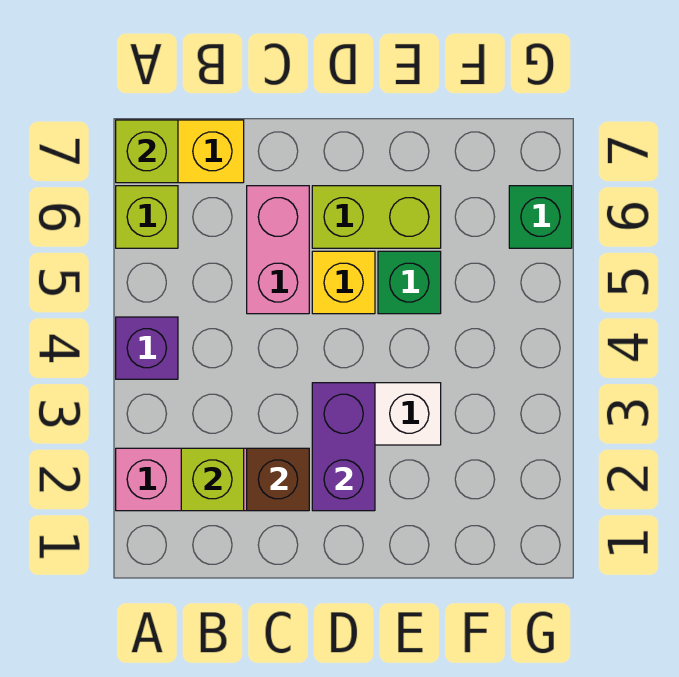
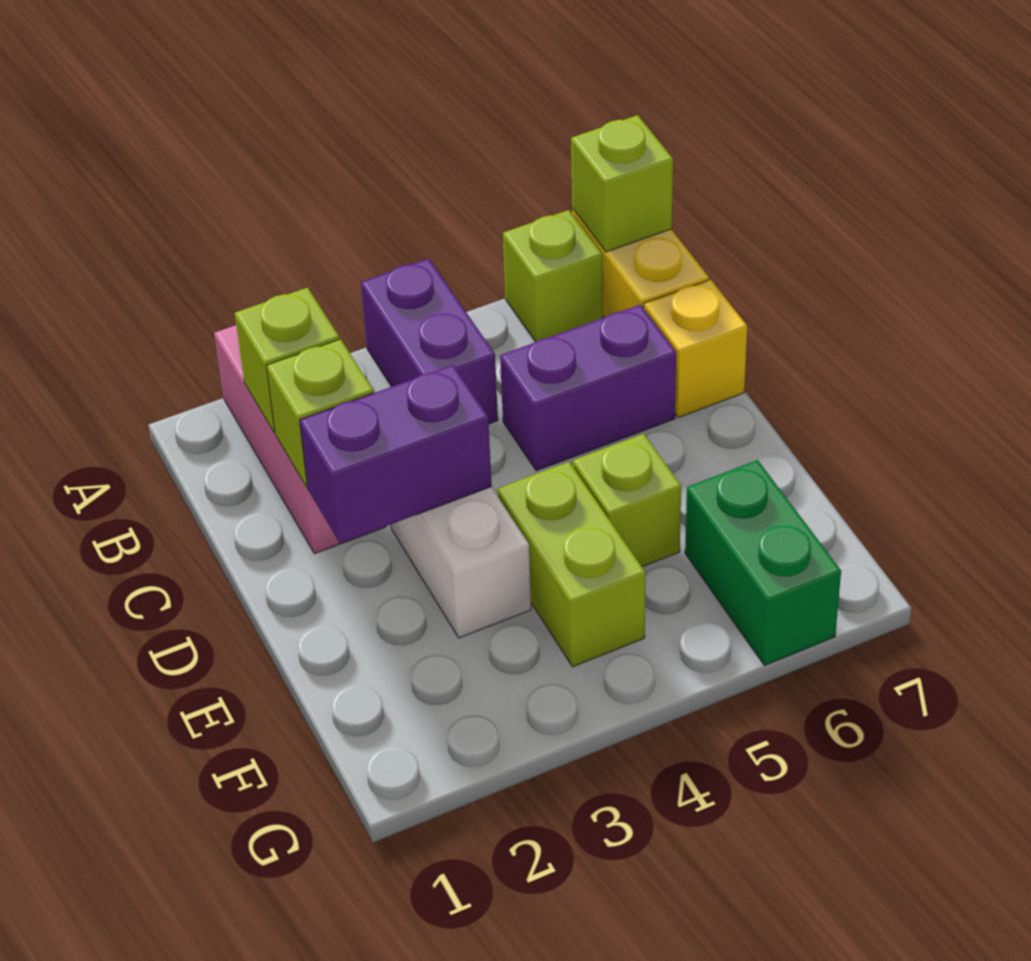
purple 1x1 brick [116,317,178,379] -> purple 1x2 brick [361,258,498,424]
brown 1x1 brick [247,448,309,511] -> lime 1x1 brick [267,339,374,487]
pink 1x2 brick [247,186,309,314] -> purple 1x2 brick [500,305,676,471]
yellow 1x1 brick [312,251,375,314] -> yellow 1x1 brick moved to [644,279,747,417]
lime 1x2 brick [312,186,441,248] -> lime 1x2 brick moved to [497,462,646,667]
green 1x1 brick [378,251,441,314] -> lime 1x1 brick [573,434,681,567]
green 1x1 brick [509,186,572,248] -> green 1x2 brick [685,460,841,665]

